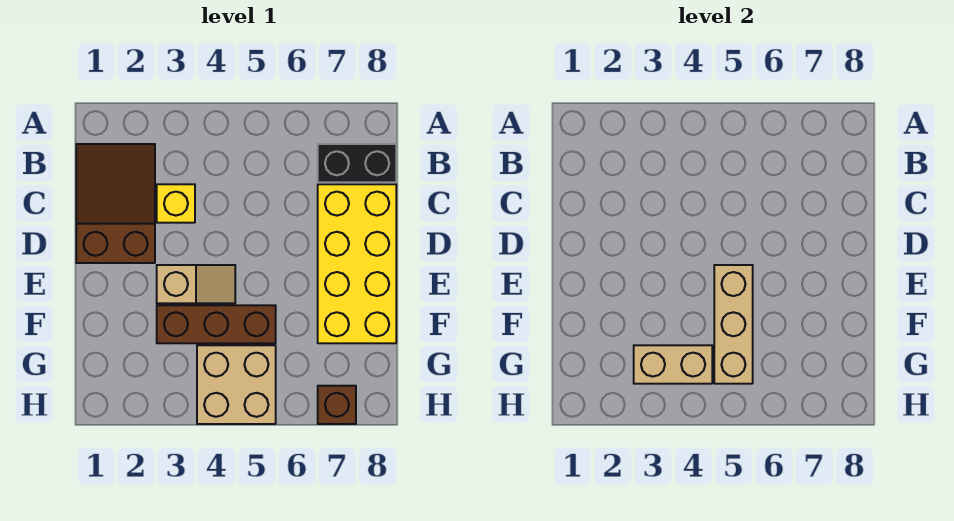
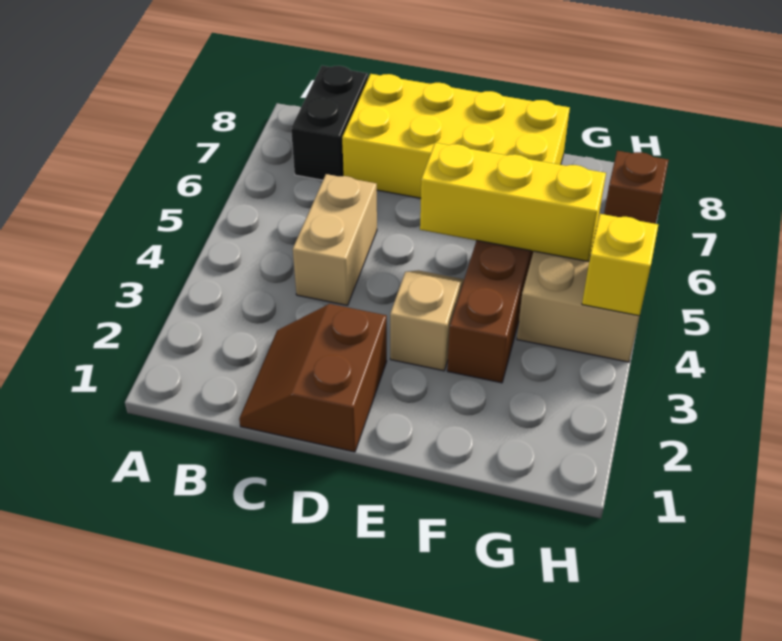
brown 2x3 slope [76,144,155,263] -> brown 2x2 slope [239,304,387,452]
yellow 1x1 brick [157,184,195,223] -> yellow 1x1 brick moved to [582,214,658,316]
tan 1x3 brick [714,265,753,384] -> yellow 1x3 brick [420,143,606,262]
tan 1x2 brick [634,345,712,384] -> tan 1x2 brick moved to [293,174,377,305]

